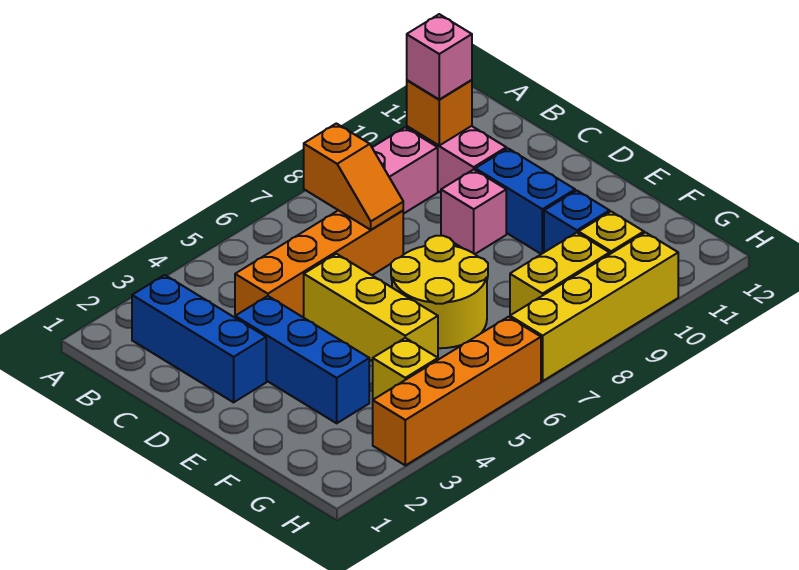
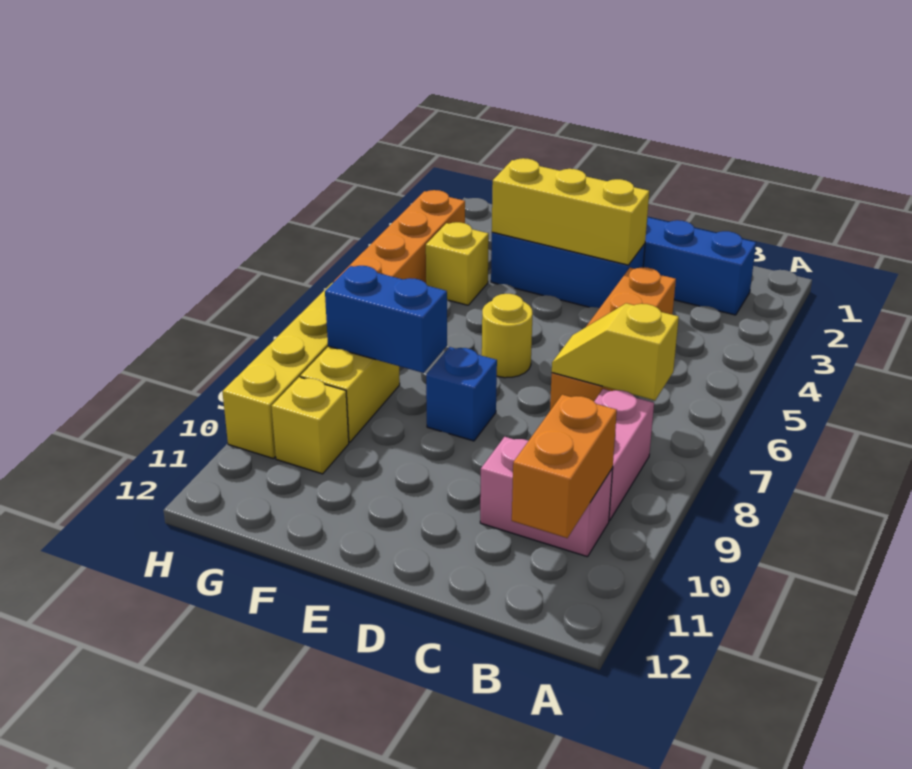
orange 1x2 slope [304,123,403,230] -> yellow 1x2 slope [552,303,679,400]
orange 1x1 brick [407,80,472,145] -> orange 1x2 brick [512,395,617,538]
pink 1x1 brick [407,14,472,99] -> none
yellow 1x3 brick [303,254,438,361] -> yellow 1x3 brick moved to [492,158,649,265]
pink 1x1 brick [441,169,506,254] -> none
blue 1x2 brick [475,149,575,254] -> blue 1x2 brick moved to [325,266,447,373]
yellow 2x2 round brick [391,236,488,348] -> yellow 1x1 round brick [482,294,533,378]
blue 1x1 brick [544,190,610,252] -> blue 1x1 brick moved to [426,347,497,441]

